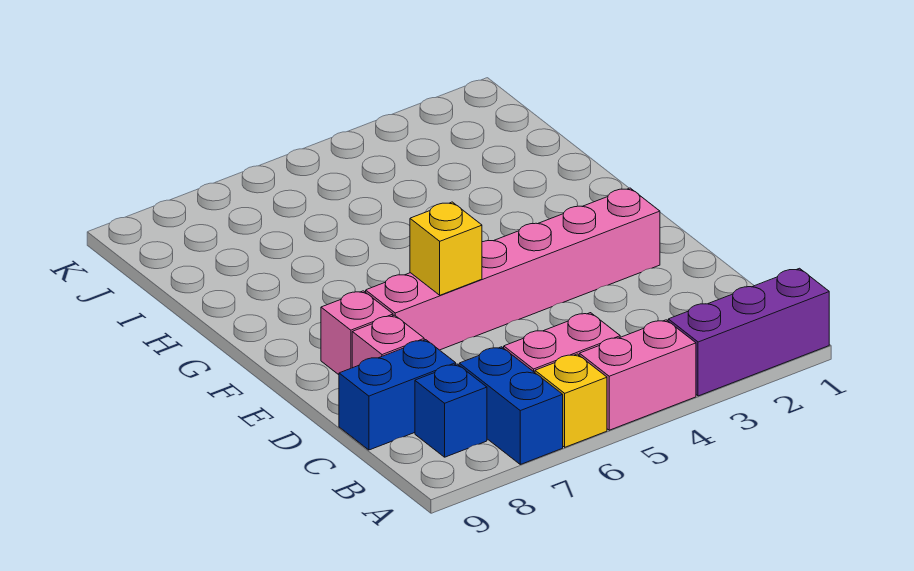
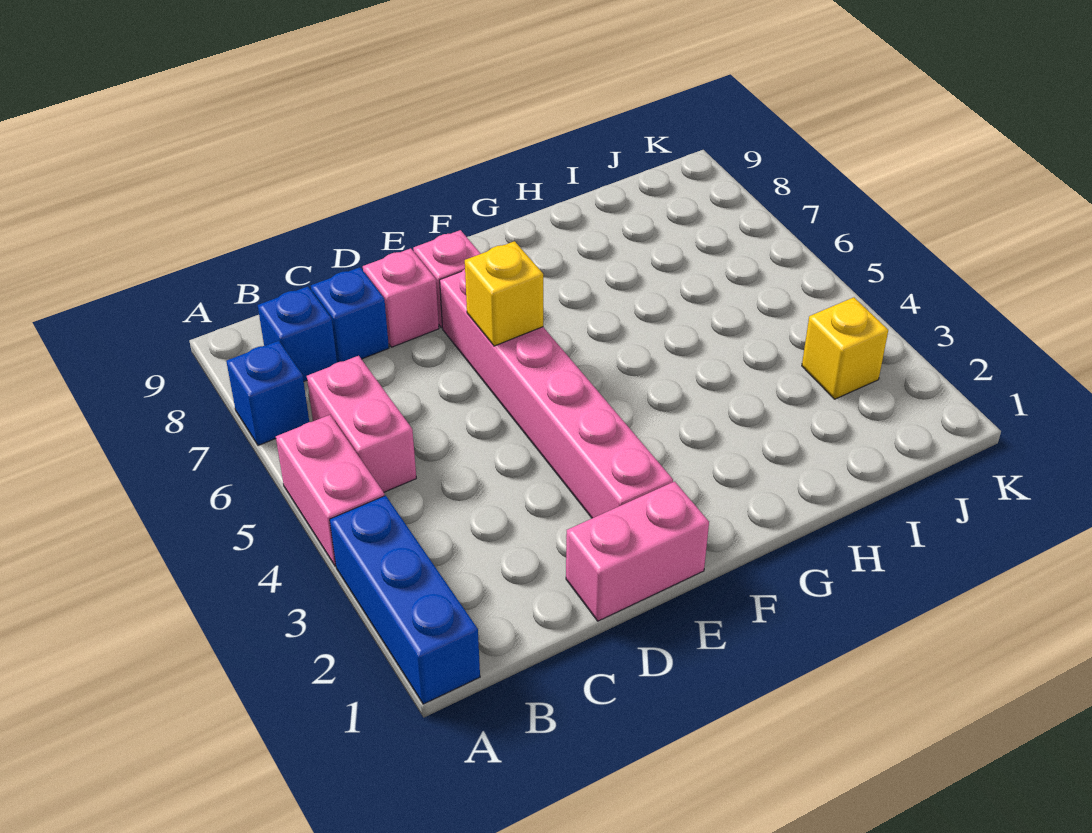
purple 1x3 brick [668,268,829,396] -> blue 1x3 brick [330,496,480,704]
yellow 1x1 brick [535,354,607,447] -> yellow 1x1 brick moved to [802,297,888,399]
blue 1x2 brick [459,347,563,464] -> blue 1x1 brick [226,341,309,445]
blue 1x2 brick [339,340,456,450] -> blue 1x1 brick [311,267,389,363]
none -> pink 1x2 brick [566,481,709,621]

